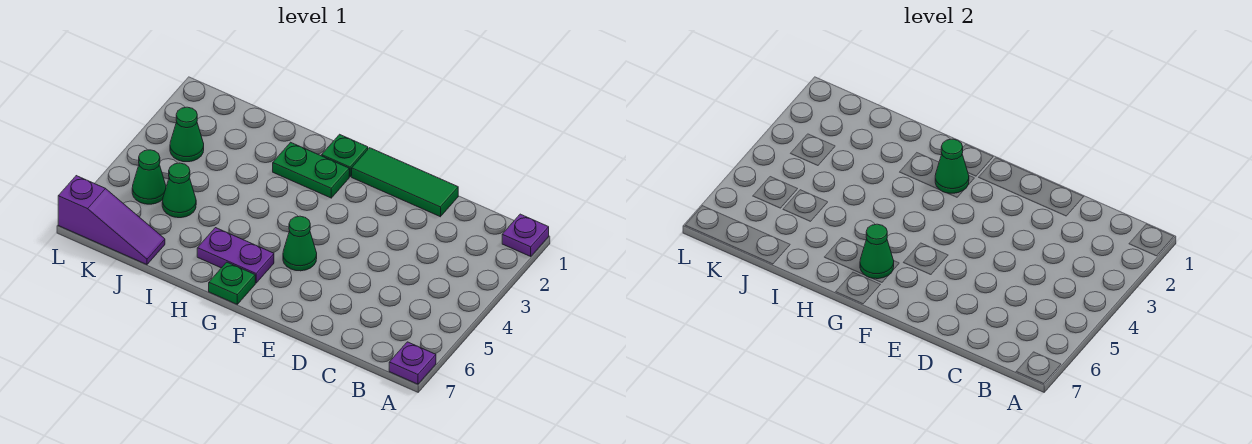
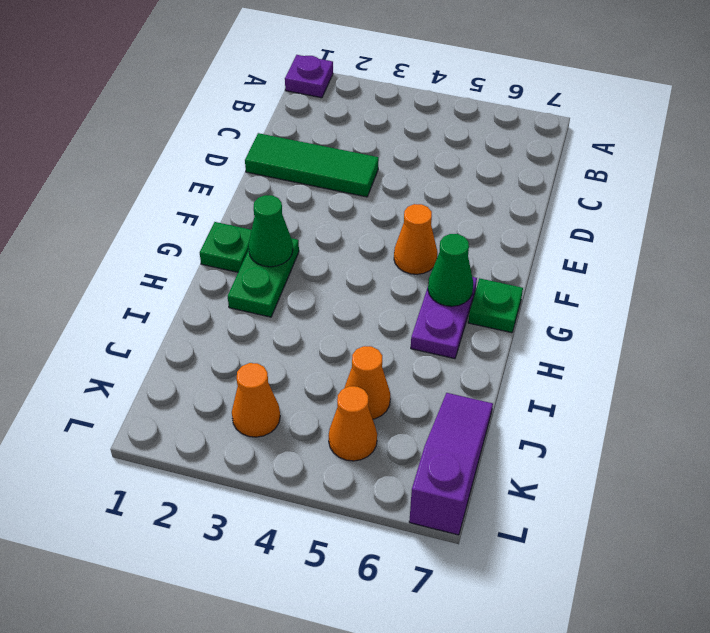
purple 1x1 plate [389,342,436,384] -> none
green 1x3 tile [352,148,458,217] -> green 1x3 tile turned to [245,133,379,197]
green 1x1 cone [283,216,317,271] -> orange 1x1 cone [394,204,437,274]
green 1x1 cone [162,163,196,218] -> orange 1x1 cone [344,346,390,419]
green 1x1 cone [170,107,204,162] -> orange 1x1 cone [232,363,280,437]
green 1x1 cone [132,150,166,204] -> orange 1x1 cone [328,386,377,461]

